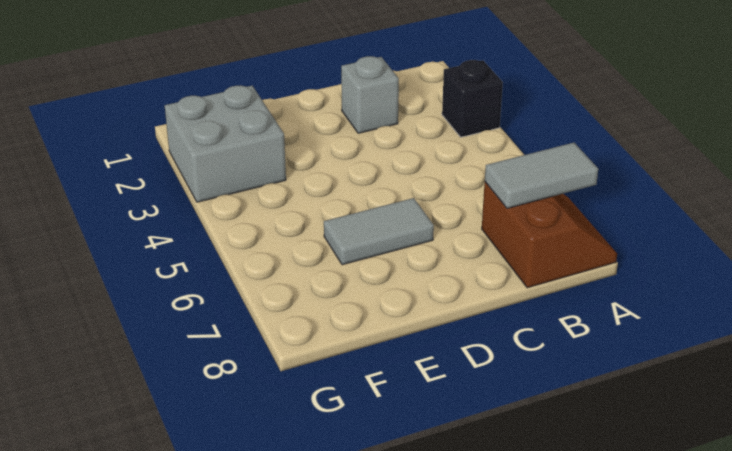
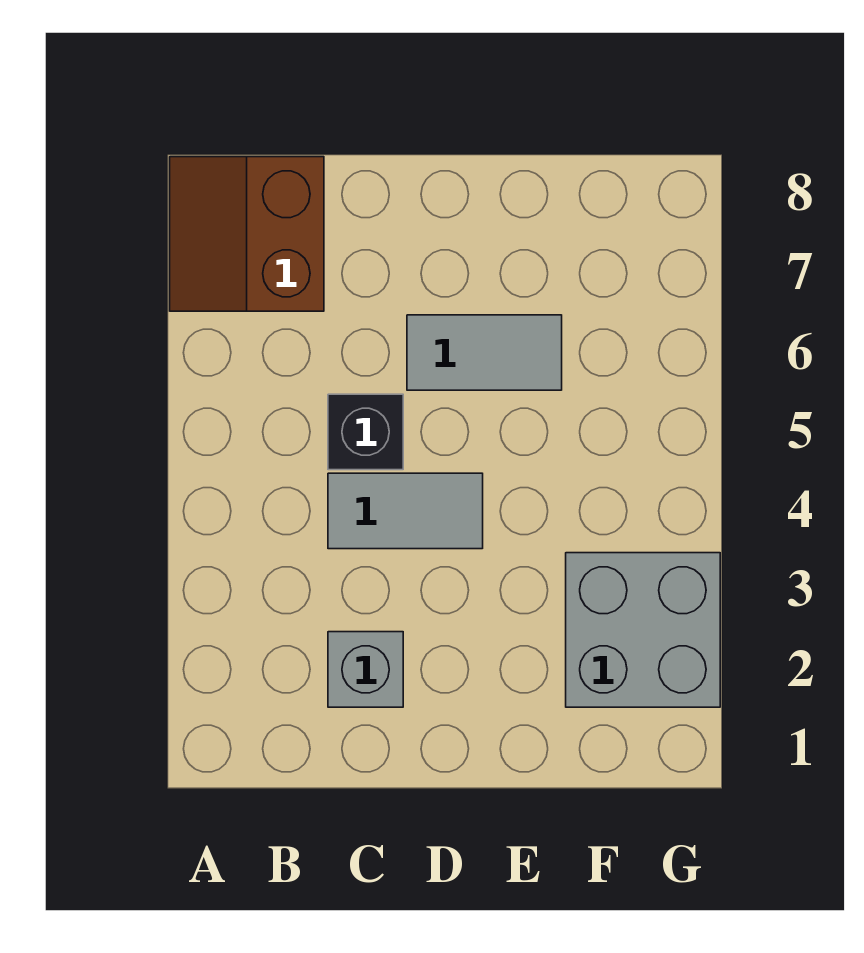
black 1x1 brick [442,60,503,137] -> black 1x1 brick moved to [328,394,403,470]
grey 1x2 tile [485,143,598,208] -> grey 1x2 tile moved to [328,473,483,549]

